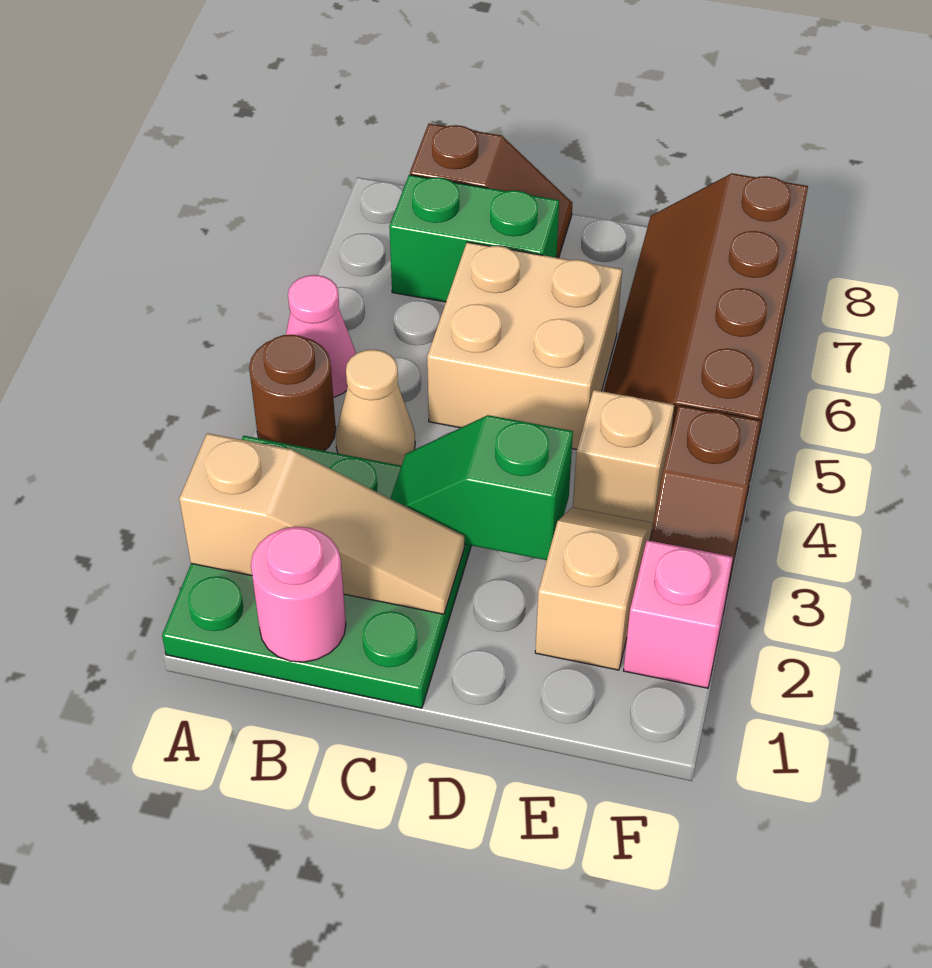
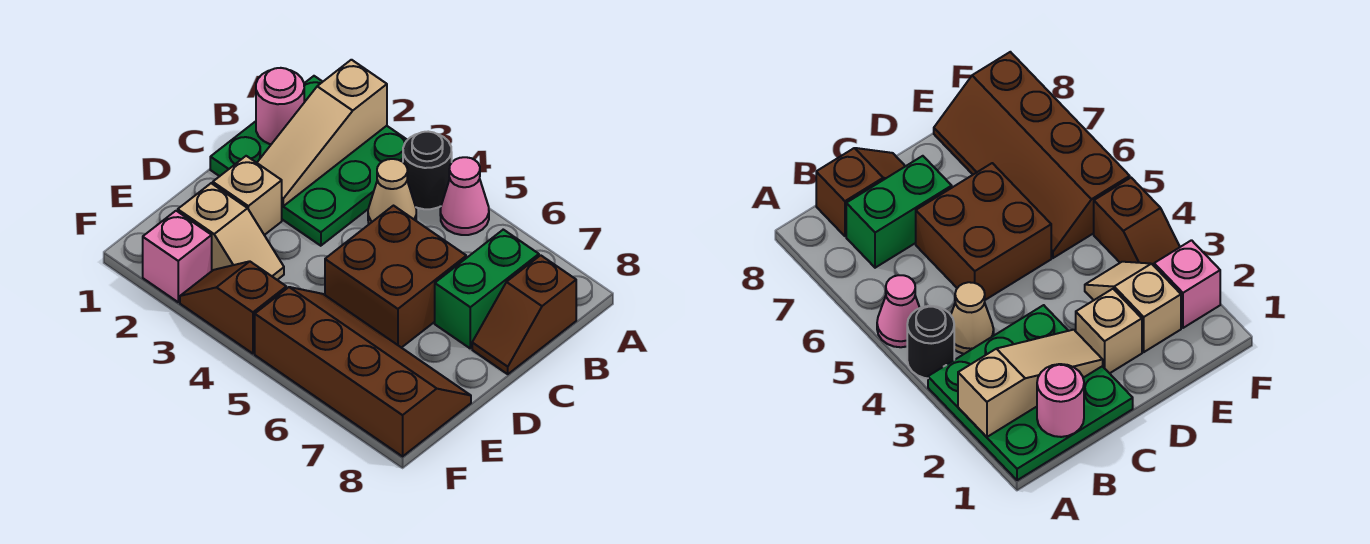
brown 1x1 round brick [249,335,336,451] -> black 1x1 round brick [403,132,452,209]
green 1x2 slope [390,415,573,560] -> none
tan 2x2 brick [427,242,622,449] -> brown 2x2 brick [325,206,466,348]
tan 1x1 brick [573,390,674,528] -> tan 1x1 brick moved to [213,156,282,235]

